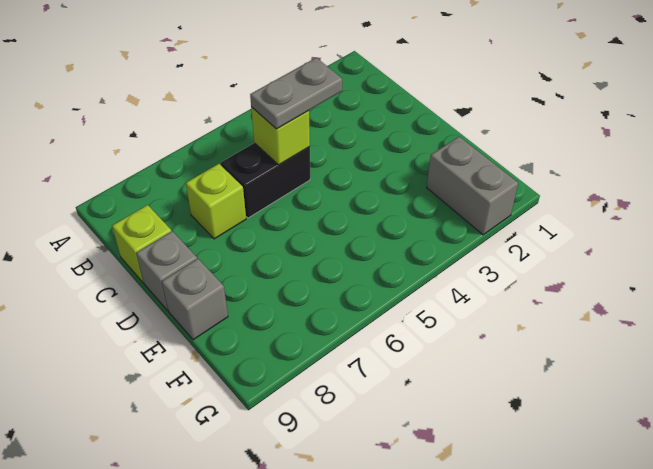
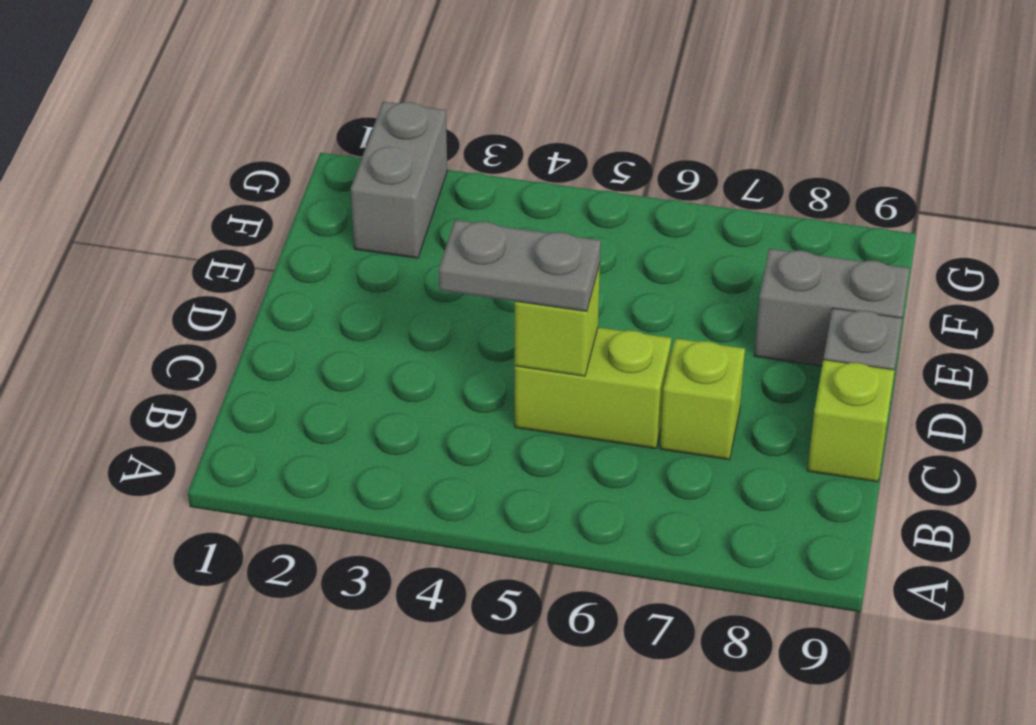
black 1x2 brick [221,143,310,218] -> lime 1x2 brick [515,327,671,449]
grey 1x1 brick [162,259,228,340] -> grey 1x2 brick [754,249,910,366]

